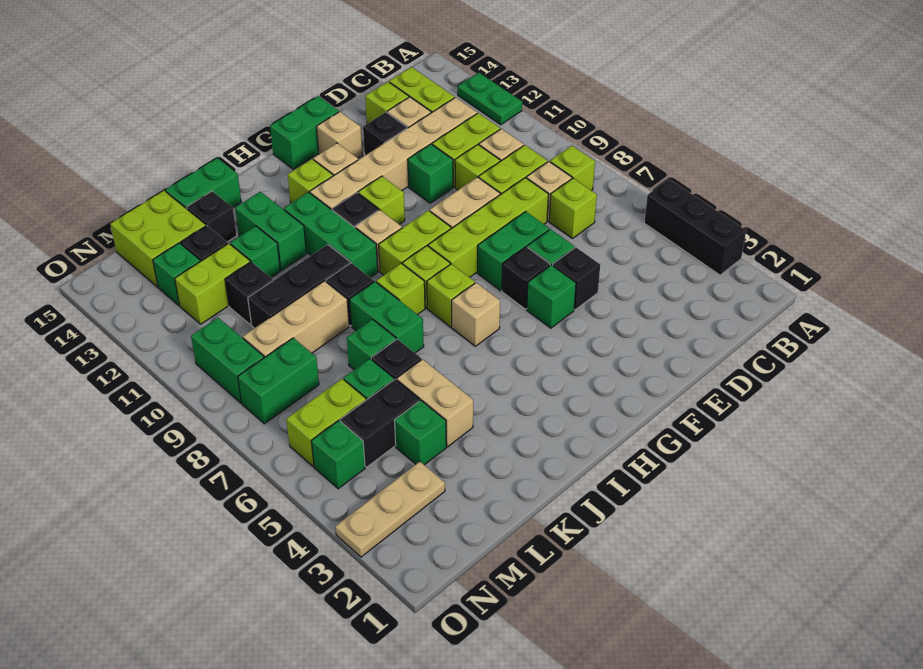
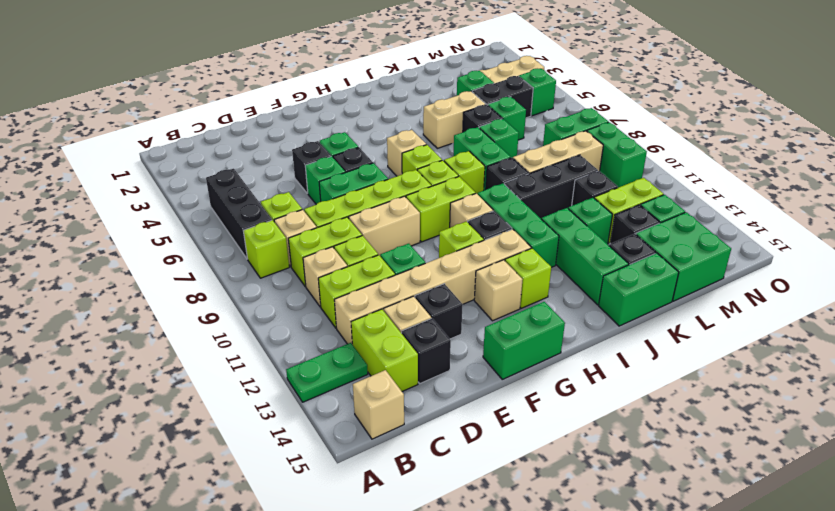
black 1x3 brick [644,179,746,275] -> black 1x3 brick moved to [206,169,272,258]
green 1x2 plate [458,73,522,125] -> green 1x2 plate turned to [286,343,368,402]
lime 1x1 brick [365,82,409,124] -> black 1x1 brick [402,318,451,383]
tan 1x1 brick [316,112,362,158] -> tan 1x1 brick moved to [353,370,404,439]
green 1x2 brick [235,192,307,270] -> green 1x3 brick [542,208,629,305]
tan 1x2 brick [397,359,473,447] -> tan 1x2 brick turned to [423,91,486,148]
lime 2x2 brick [110,191,206,287] -> green 2x2 brick [636,212,731,301]
lime 1x2 brick [286,379,366,467] -> none

